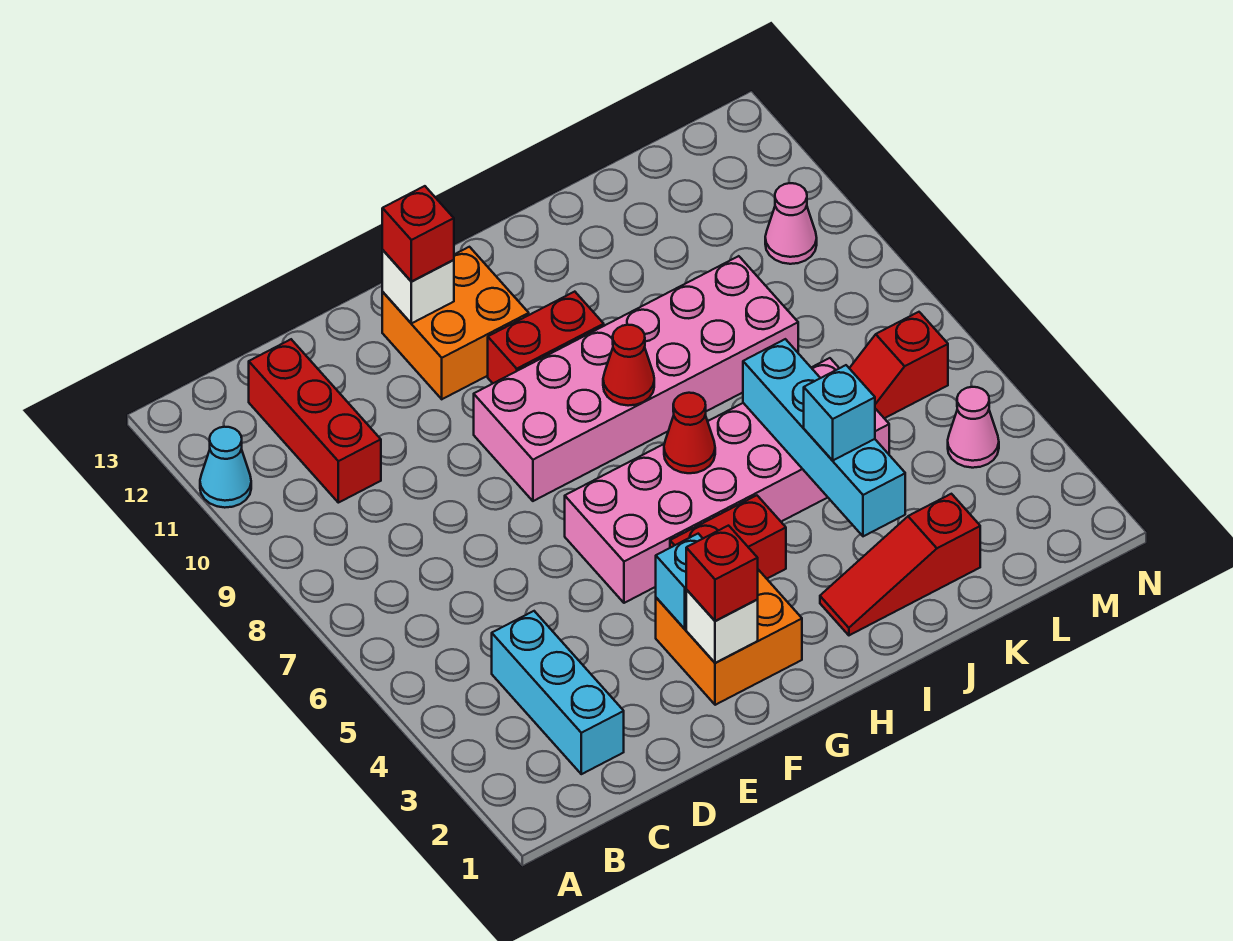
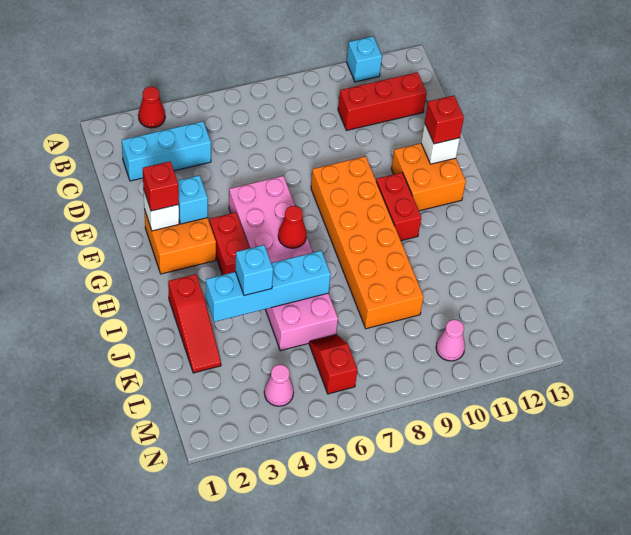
cyan 1x1 cone [200,427,251,508] -> cyan 1x1 brick [347,36,382,82]
pink 2x6 brick [474,256,798,501] -> orange 2x6 brick [311,156,424,329]
red 1x1 cone [603,325,654,406] -> red 1x1 cone moved to [138,87,165,128]
red 1x3 slope [820,494,980,635] -> red 1x3 slope turned to [168,274,221,373]

